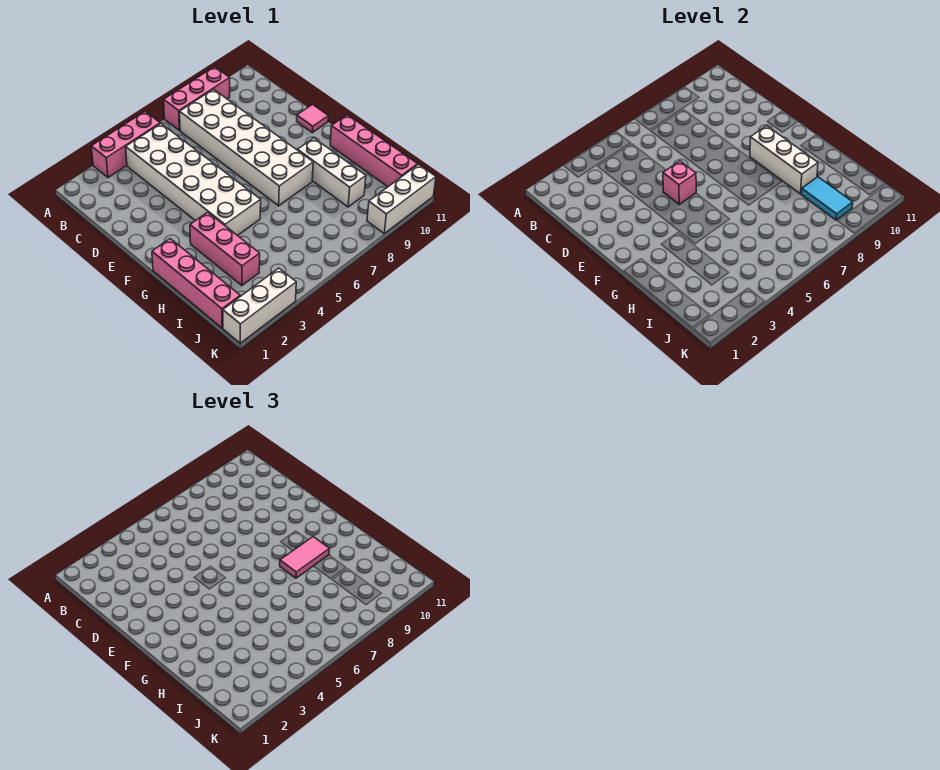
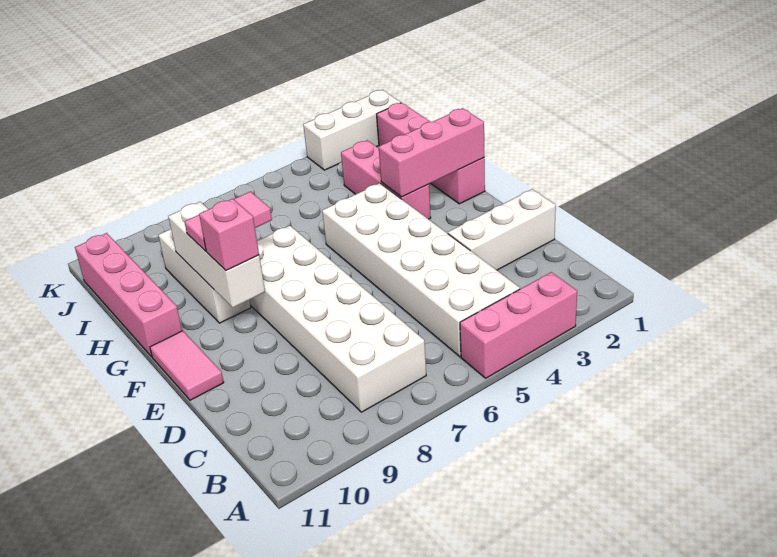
pink 1x3 brick [164,67,230,130] -> pink 1x3 brick moved to [379,108,484,197]
pink 1x1 brick [663,161,696,204] -> pink 1x1 brick moved to [199,199,259,270]
pink 1x1 tile [297,105,328,133] -> pink 1x2 tile [150,331,224,400]
cyan 1x2 tile [801,177,853,220] -> none
white 1x3 brick [367,164,436,233] -> white 1x3 brick moved to [448,189,556,270]

